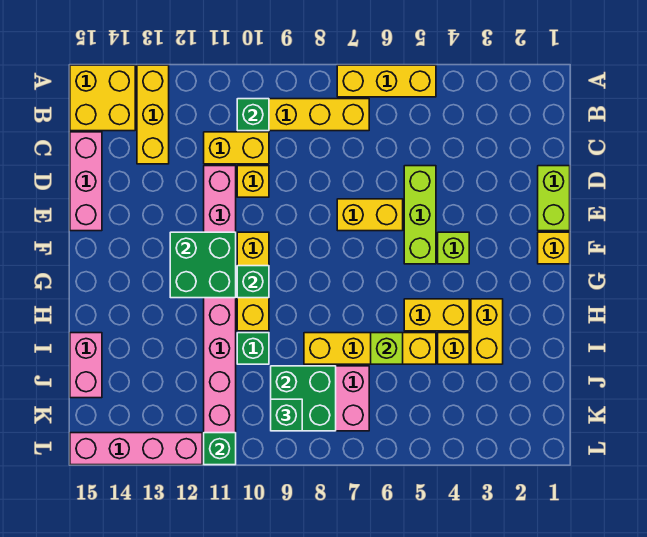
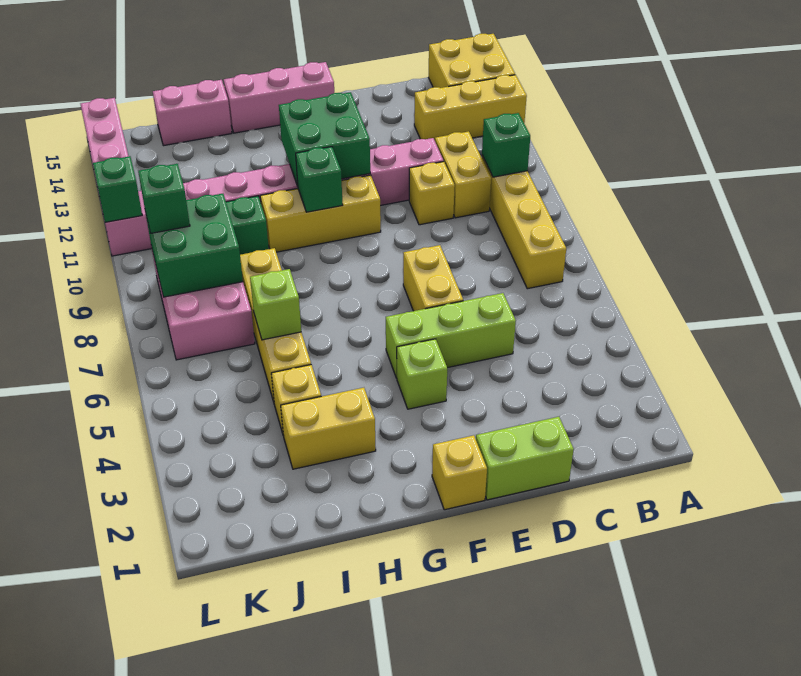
yellow 1x3 brick [337,65,436,97] -> none
pink 1x3 brick [70,132,102,231] -> pink 1x3 brick moved to [224,62,334,133]
yellow 1x2 brick [404,299,469,331] -> none

